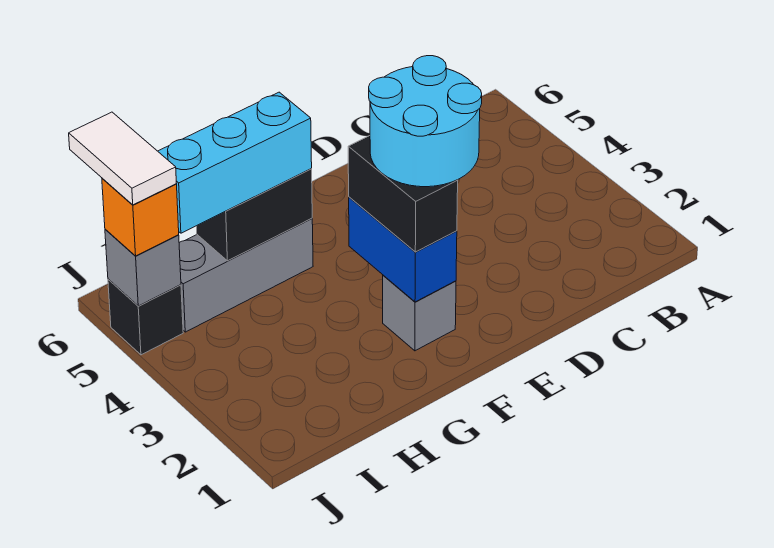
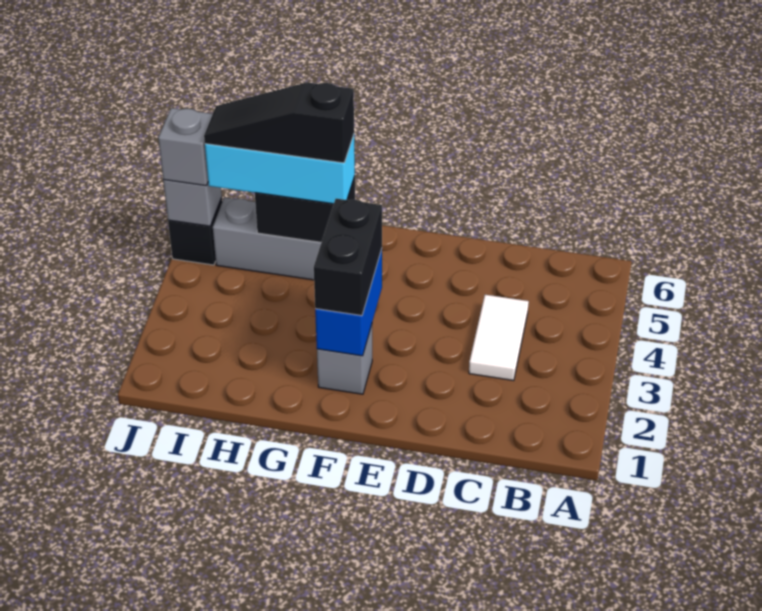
cyan 2x2 round brick [369,56,482,187] -> none
none -> black 1x3 slope [204,82,354,163]
orange 1x1 brick [102,178,179,256] -> grey 1x1 brick [158,108,213,186]
white 1x2 tile [69,112,176,205] -> white 1x2 tile moved to [469,295,529,381]

